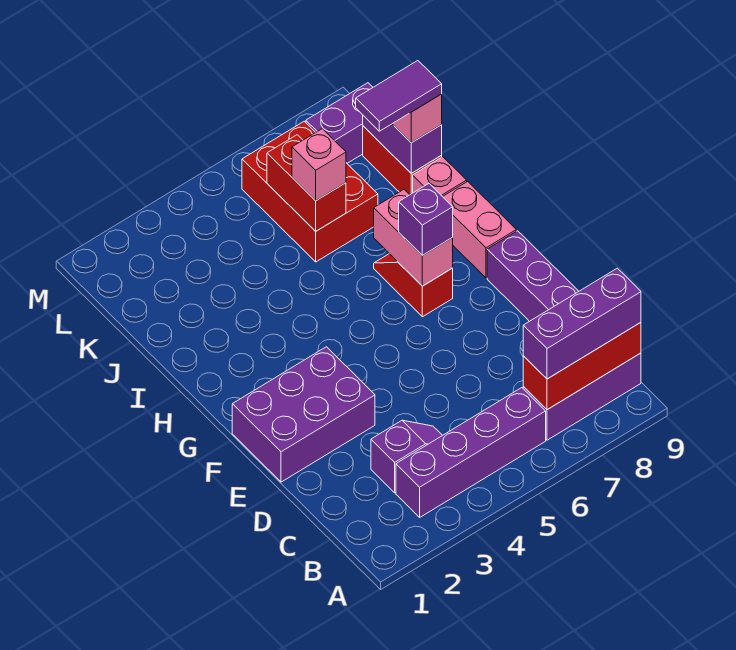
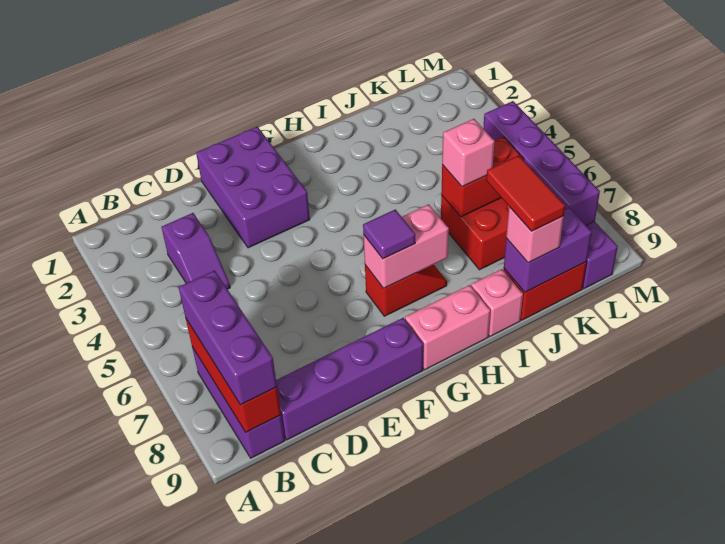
purple 1x4 brick [396,388,546,517] -> purple 1x4 brick moved to [483,101,600,225]
purple 1x1 brick [399,184,453,256] -> purple 1x1 tile [363,209,415,259]
purple 1x2 tile [356,61,442,131] -> red 1x2 tile [486,155,565,231]

